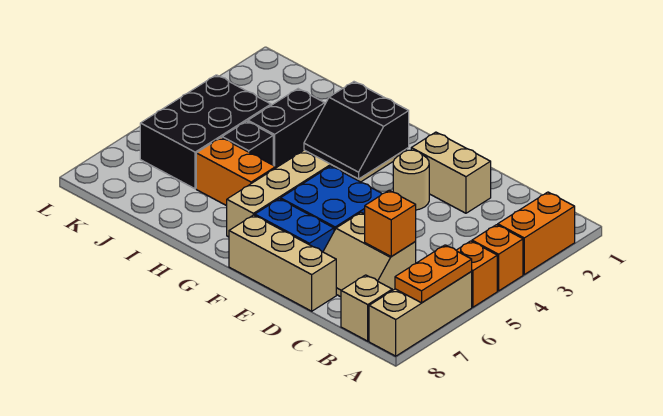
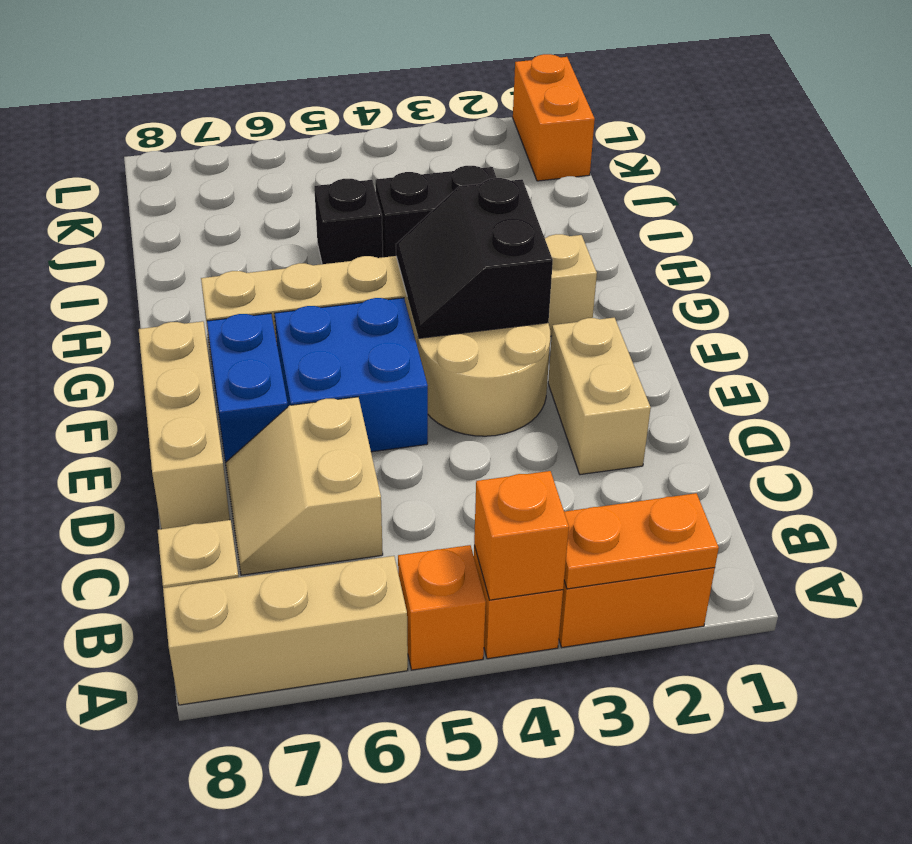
orange 1x2 plate [395,245,472,303] -> orange 1x2 plate moved to [564,493,719,589]
orange 1x1 brick [365,190,416,257] -> orange 1x1 brick moved to [474,471,569,600]
tan 1x1 round brick [393,150,429,210] -> tan 2x2 round brick [418,323,550,436]
orange 1x2 brick [196,138,276,206] -> orange 1x2 brick moved to [513,54,595,181]
black 2x3 brick [140,75,271,189] -> none

